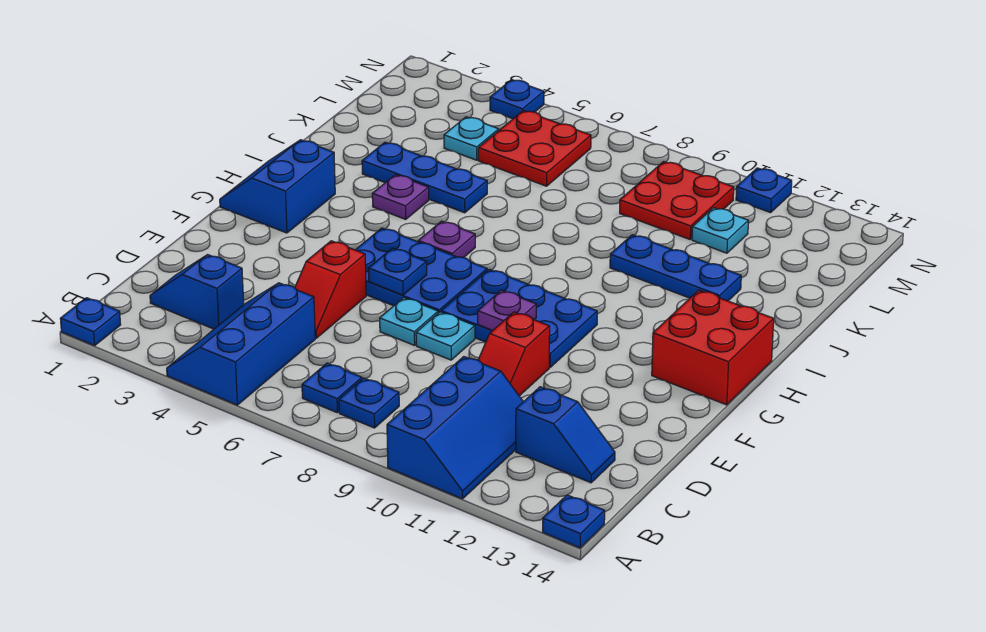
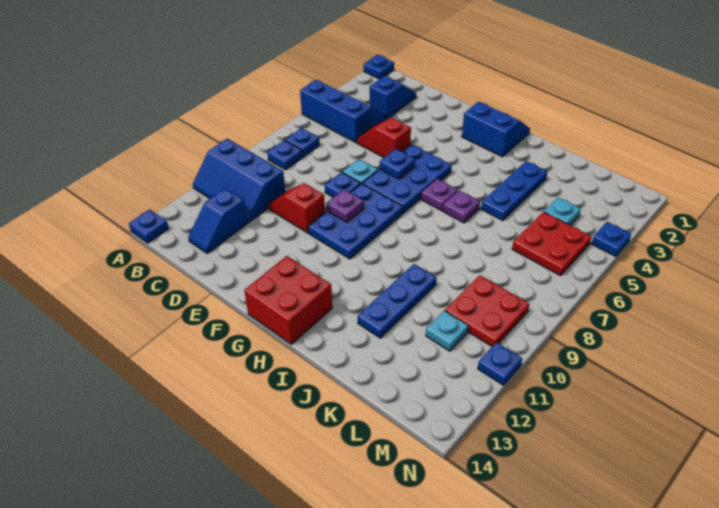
cyan 1x1 plate [416,312,475,360] -> blue 1x1 plate [325,172,361,197]
purple 1x1 plate [372,175,429,220] -> purple 1x1 plate moved to [443,191,480,223]

